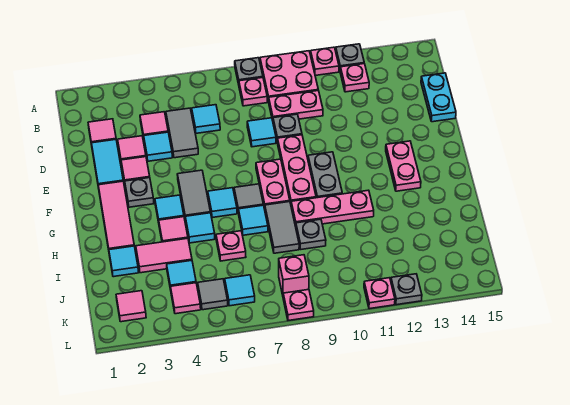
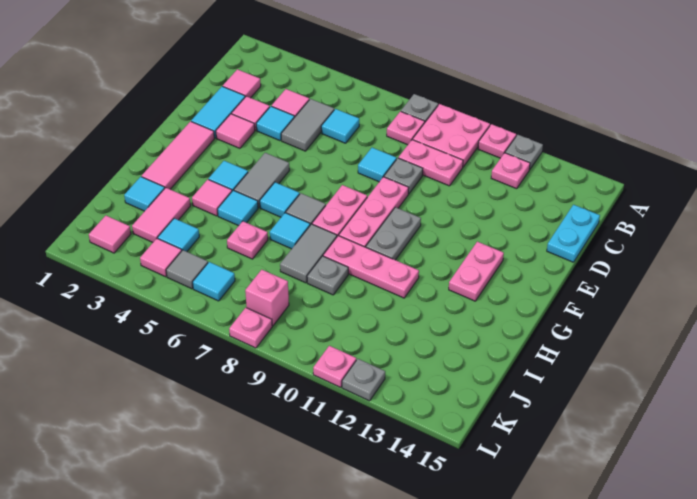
grey 1x1 plate [125,178,154,207] -> none
pink 1x2 tile [136,238,192,273] -> pink 1x2 tile turned to [132,188,191,242]

